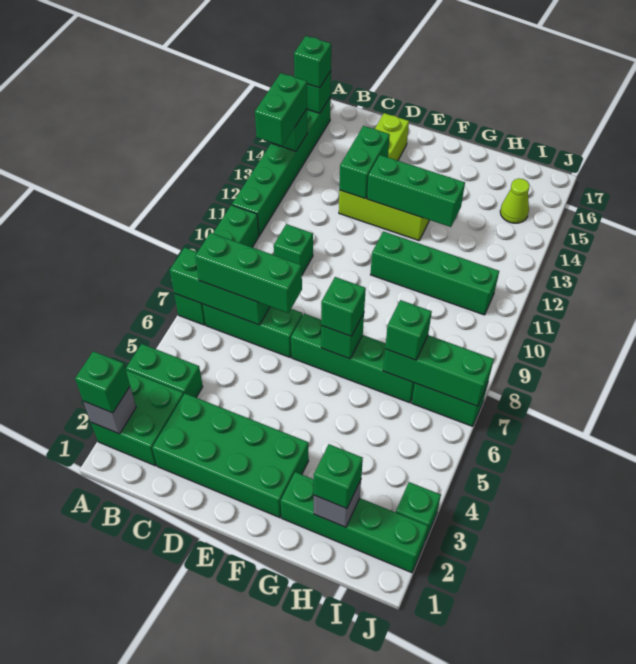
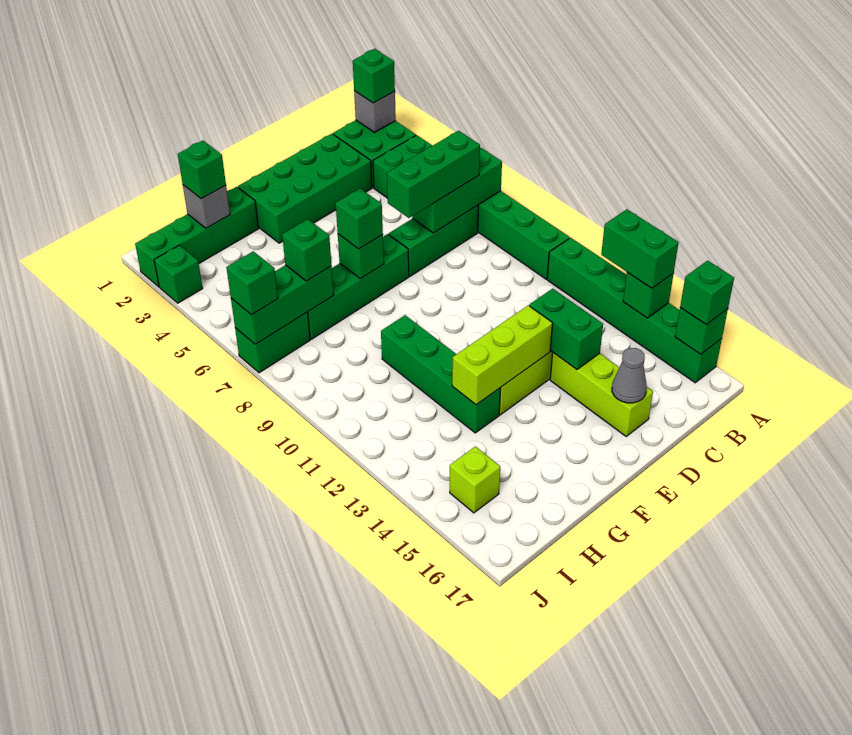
green 1x1 brick [274,224,313,275] -> green 1x1 brick moved to [226,251,278,315]
none -> grey 1x1 cone [612,348,647,403]
green 1x3 brick [367,155,465,227] -> lime 1x3 brick [452,305,553,405]
green 1x4 brick [371,231,499,315] -> green 1x4 brick turned to [381,315,501,433]
lime 1x1 cone [500,178,529,223] -> lime 1x1 brick [450,446,500,513]

